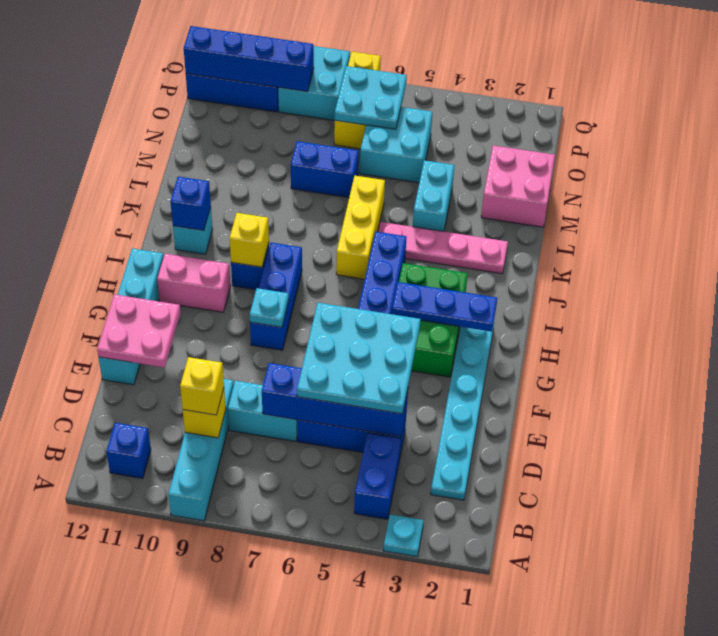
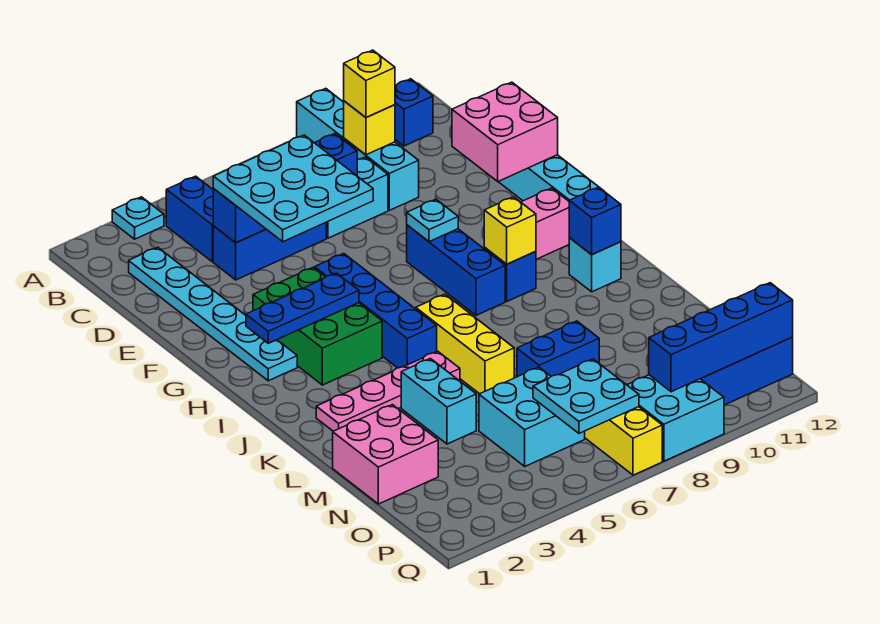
pink 2x2 plate [97,294,181,368] -> pink 2x2 brick [452,82,558,181]

